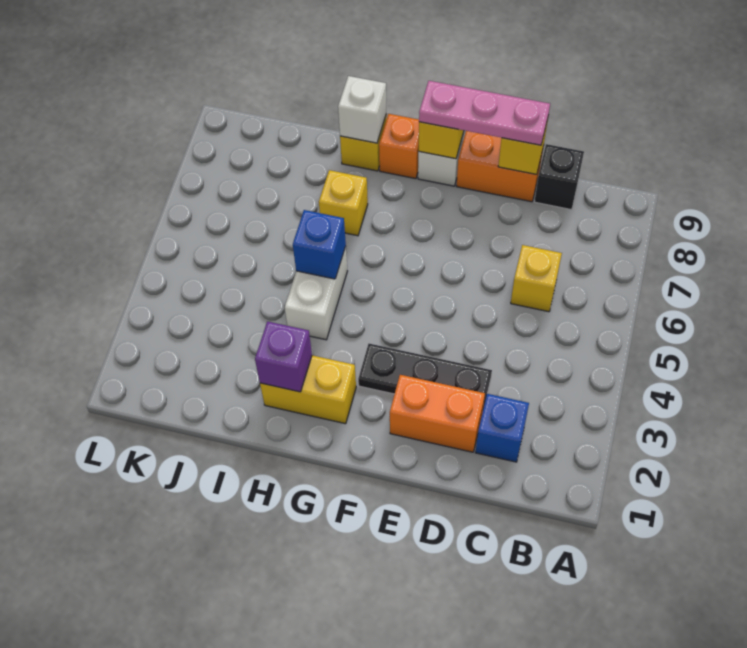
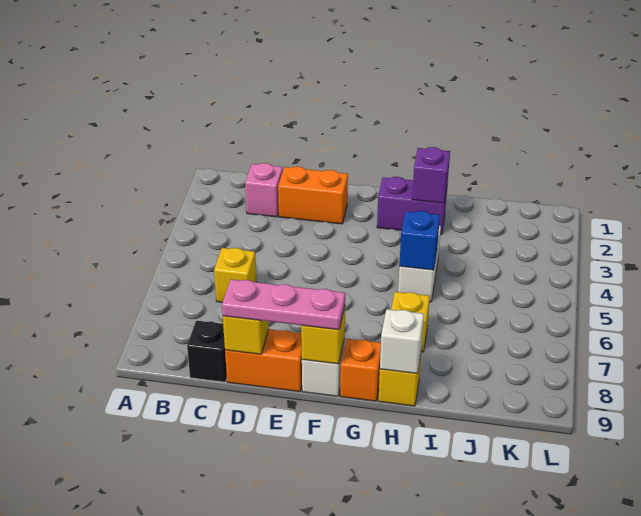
blue 1x1 brick [476,394,529,462] -> pink 1x1 brick [245,163,283,217]
black 1x3 plate [358,344,492,409] -> none
yellow 1x2 brick [260,355,356,424] -> purple 1x2 brick [377,177,447,235]

